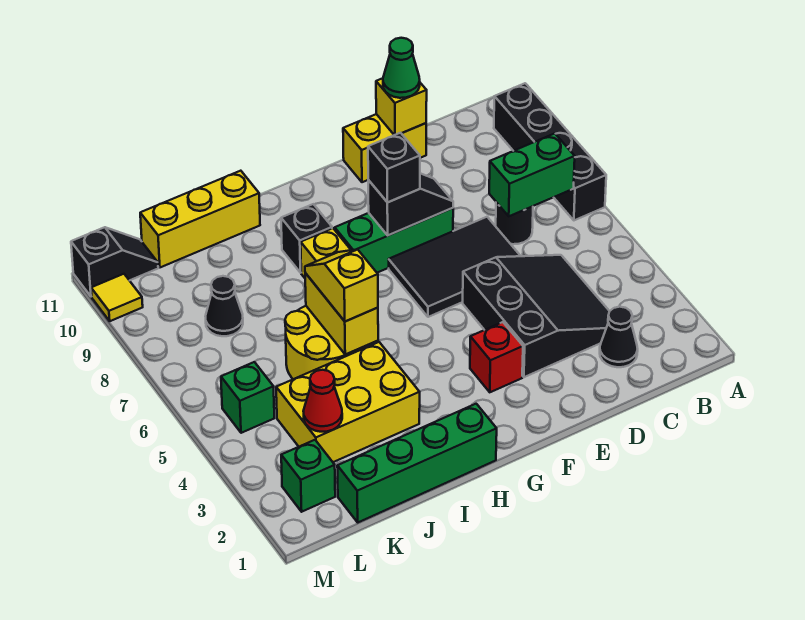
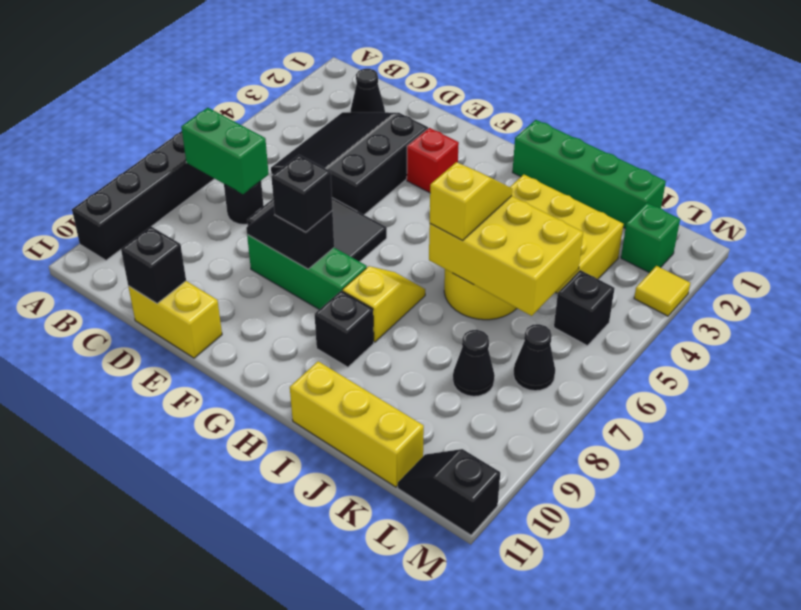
yellow 1x1 brick [376,78,427,135] -> black 1x1 brick [121,226,186,303]
green 1x1 cone [383,38,420,98] -> none
yellow 1x2 brick [305,273,378,355] -> yellow 2x3 brick [429,196,583,316]
yellow 1x2 slope [305,250,378,321] -> yellow 1x2 slope turned to [430,162,512,240]
red 1x1 cone [304,370,342,432] -> none
green 1x1 brick [221,362,274,433] -> black 1x1 brick [554,270,615,345]
none -> black 1x1 cone [513,324,555,391]
yellow 1x1 tile [91,274,143,321] -> yellow 1x1 tile moved to [634,266,690,316]

